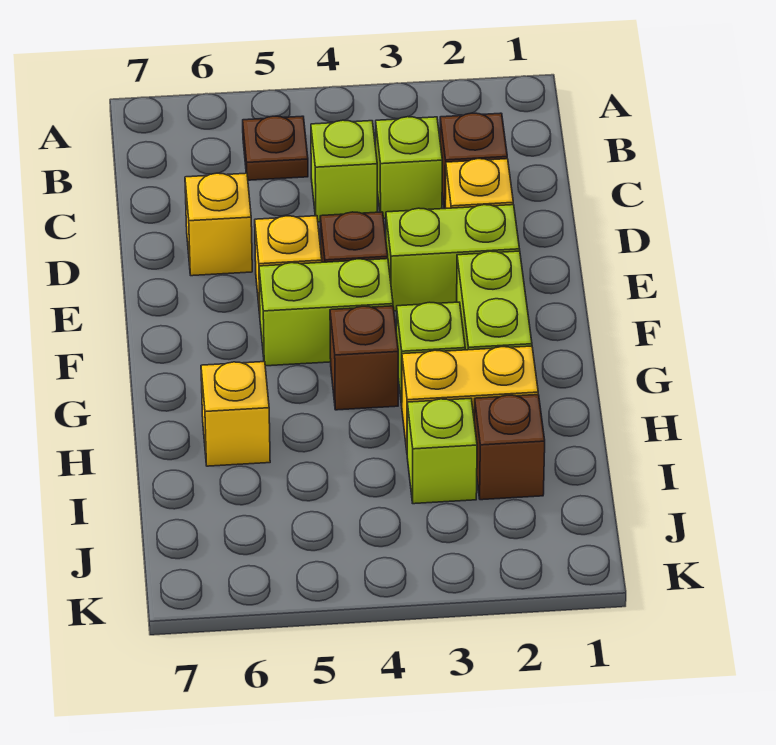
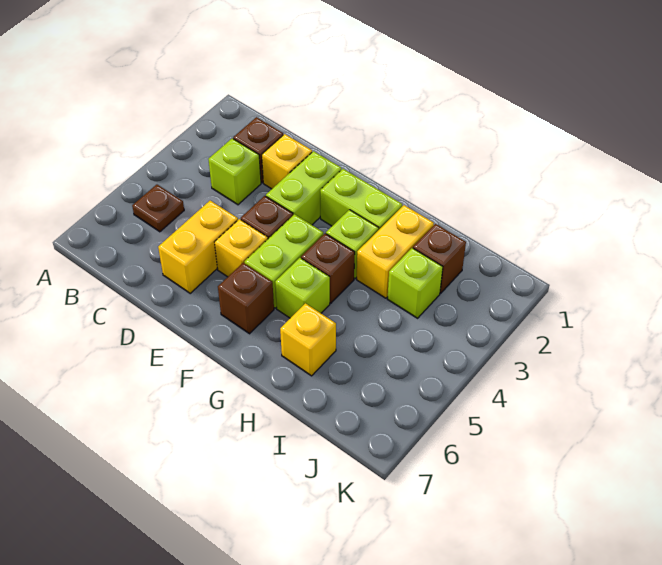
lime 1x1 brick [311,120,377,222] -> lime 1x1 brick moved to [275,258,330,318]
yellow 1x1 brick [185,173,252,276] -> yellow 1x2 brick [158,201,238,293]
none -> brown 1x1 brick [218,263,274,334]

